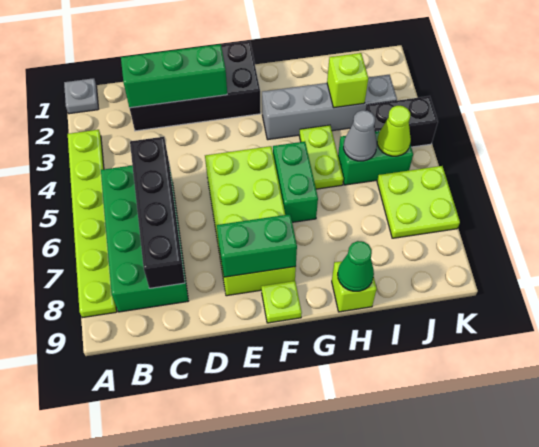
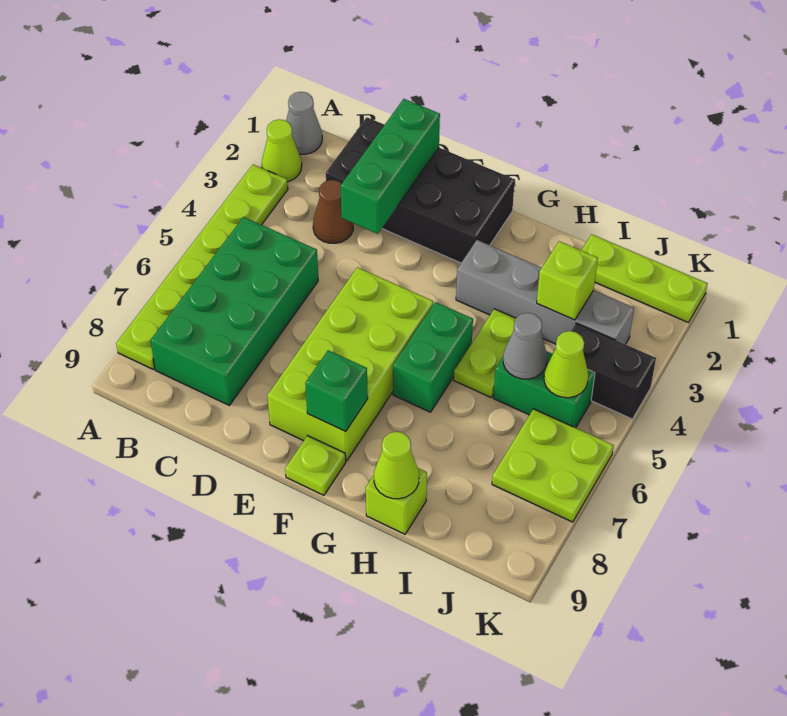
grey 1x1 plate [64,78,98,114] -> grey 1x1 cone [286,92,322,154]
none -> lime 1x1 cone [262,119,302,182]
green 1x3 brick [121,44,227,108] -> green 1x3 brick turned to [341,99,440,234]
none -> brown 1x1 cone [313,180,353,243]
black 1x4 brick [130,137,185,288] -> none
green 1x2 brick [217,214,297,277] -> green 1x1 brick [305,350,368,431]
green 1x1 cone [338,241,374,291] -> lime 1x1 cone [374,432,419,499]
none -> lime 1x3 plate [581,234,708,323]

